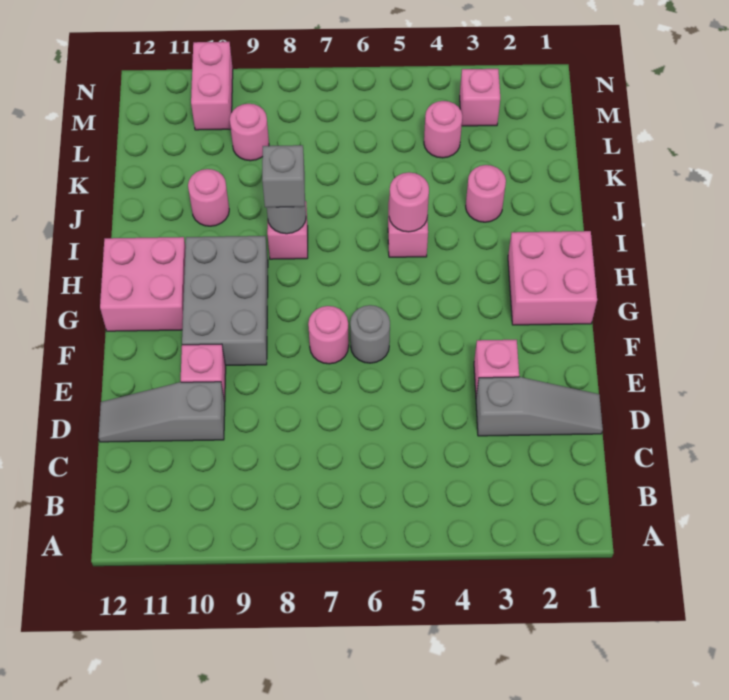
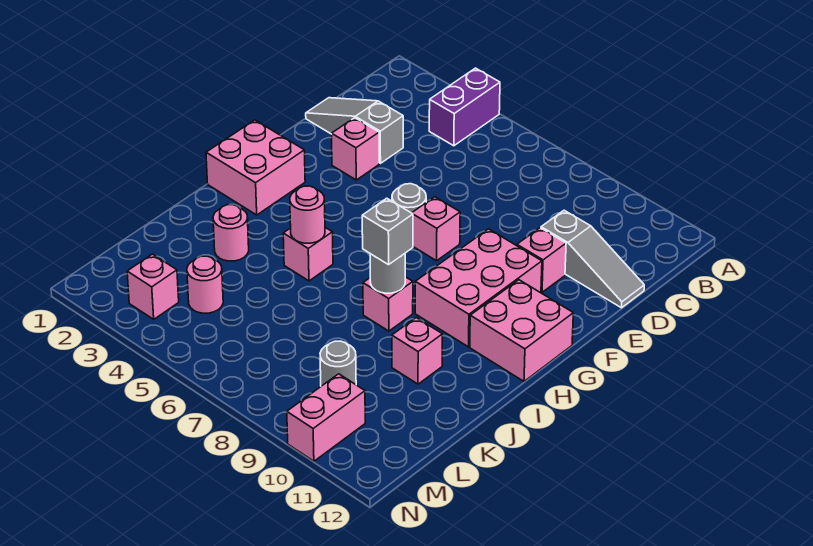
none -> purple 1x2 brick [429,68,500,146]
pink 1x1 round brick [308,306,349,364] -> pink 1x1 brick [412,197,460,261]
grey 2x3 brick [182,236,268,365] -> pink 2x3 brick [415,229,542,347]
pink 1x1 round brick [188,169,229,226] -> pink 1x1 brick [392,318,443,384]
pink 1x1 round brick [230,104,269,161] -> grey 1x1 round brick [320,341,356,386]

